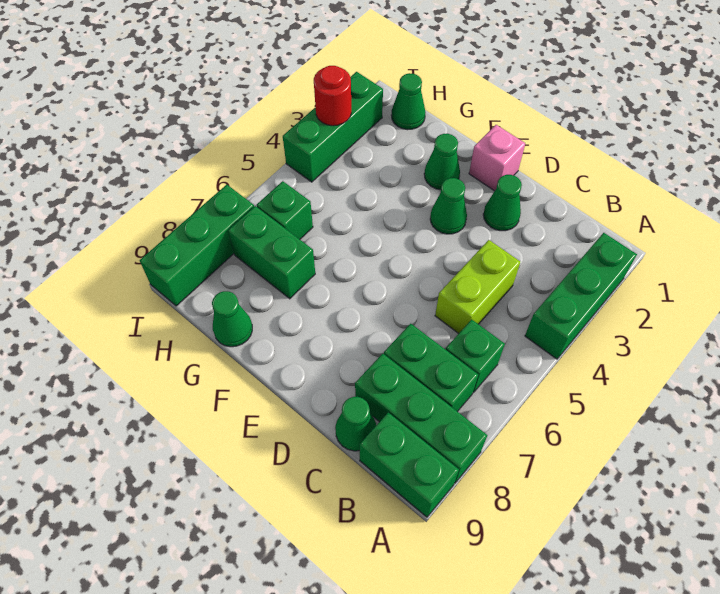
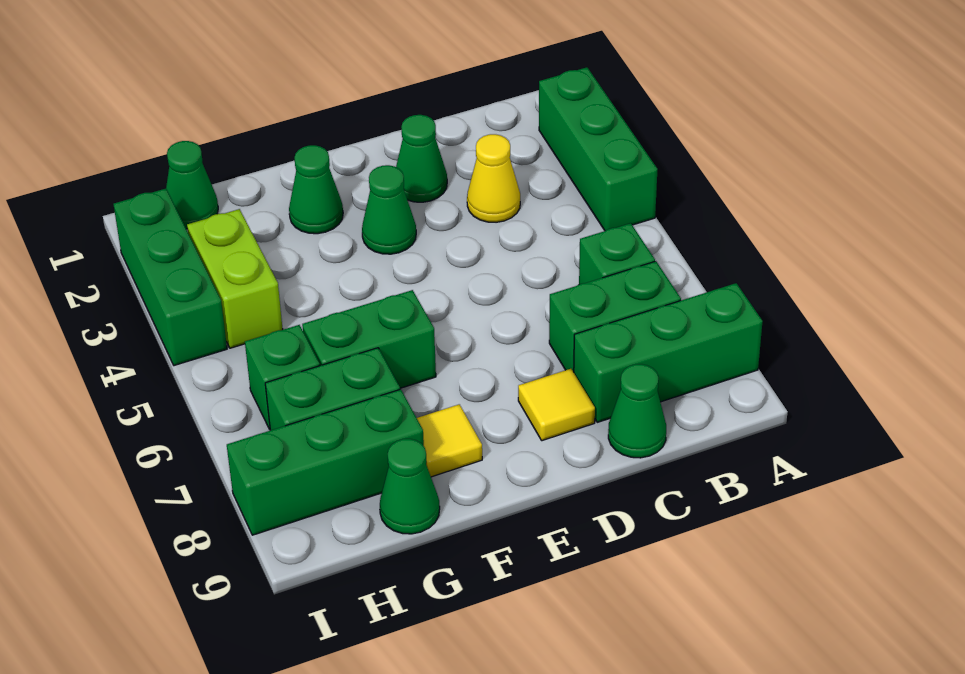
green 1x2 brick [360,413,459,517] -> green 1x2 brick moved to [302,290,436,388]
none -> yellow 1x1 cone [467,134,520,222]
lime 1x2 brick [435,240,520,333] -> lime 1x2 brick moved to [187,209,283,348]
none -> yellow 1x1 tile [518,369,595,441]
pink 1x1 brick [469,125,525,191] -> none
none -> yellow 1x1 tile [417,404,482,477]
red 1x1 round brick [314,66,351,126] -> none
green 1x3 brick [140,185,254,306] -> green 1x3 brick turned to [227,389,424,535]

